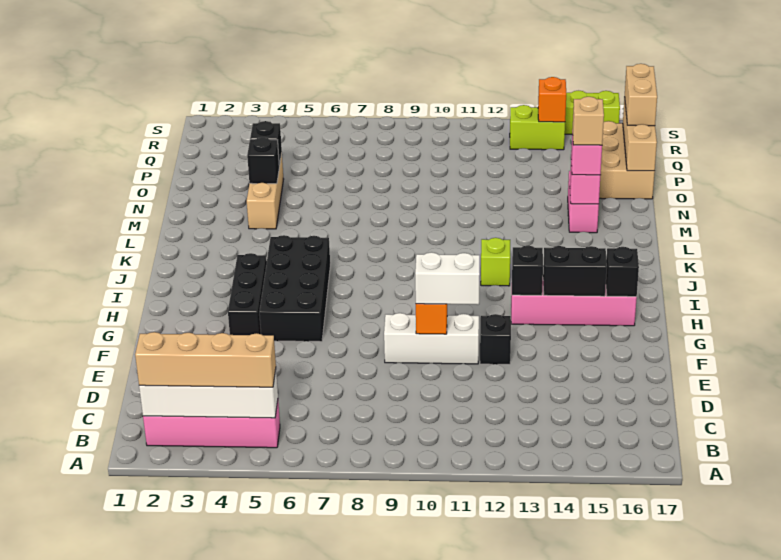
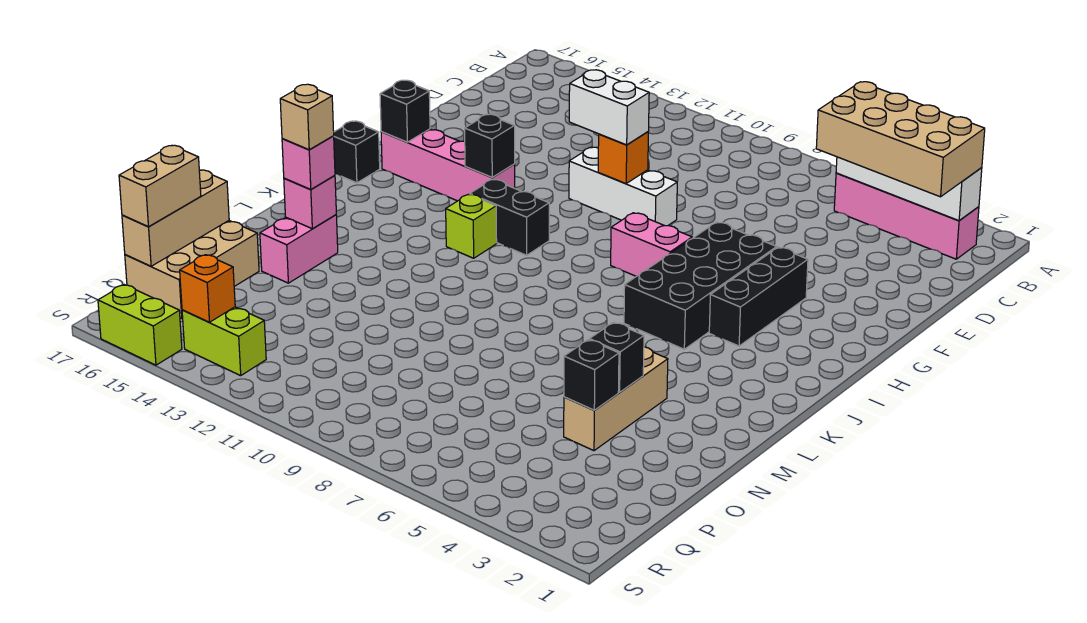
tan 1x4 brick [135,332,276,387] -> tan 2x4 brick [816,82,985,197]
black 1x1 brick [480,314,511,364] -> black 1x1 brick moved to [334,121,380,183]
none -> pink 1x2 brick [611,213,692,276]
black 1x2 brick [543,246,607,296] -> black 1x2 brick moved to [470,179,549,255]

